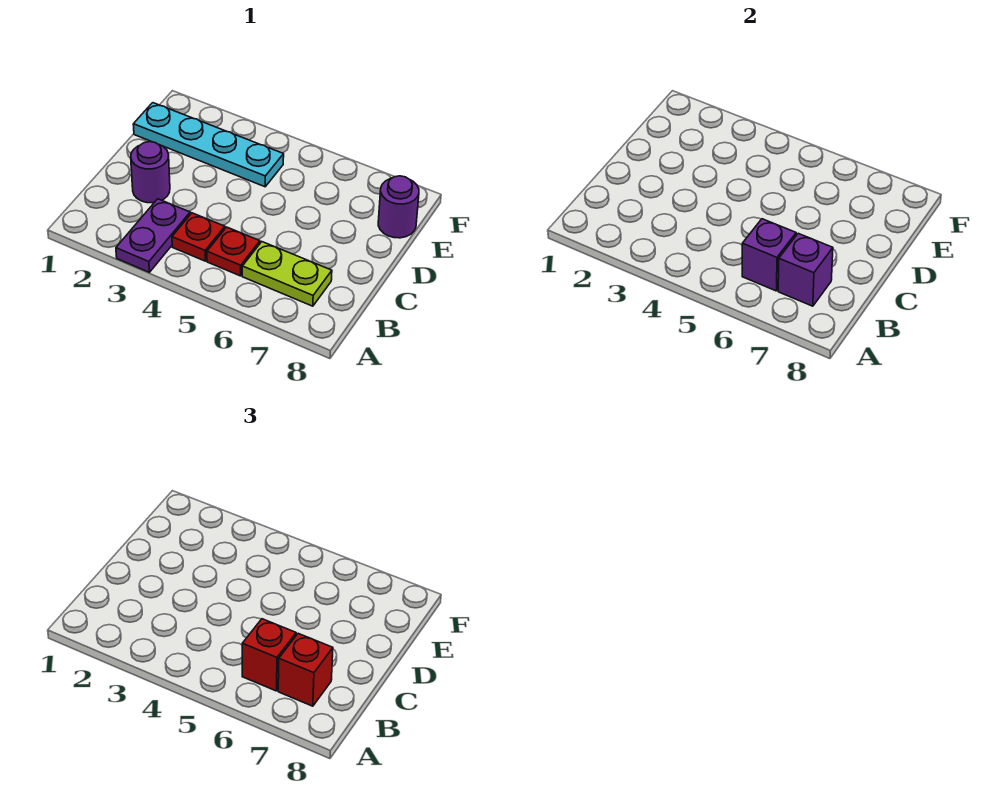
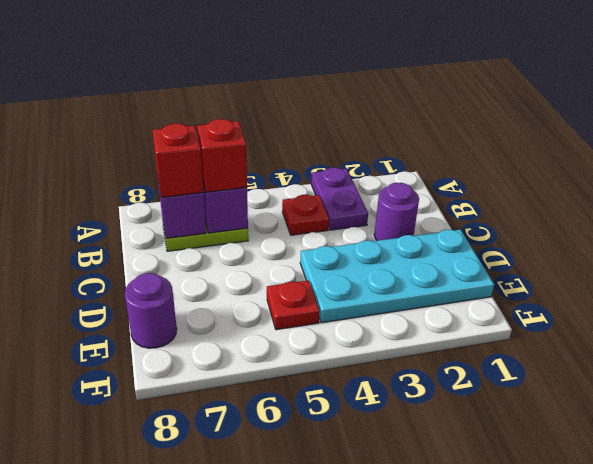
red 1x1 plate [207,227,260,276] -> red 1x1 plate moved to [267,280,320,330]
cyan 1x4 plate [133,103,284,187] -> cyan 2x4 plate [300,230,494,323]

